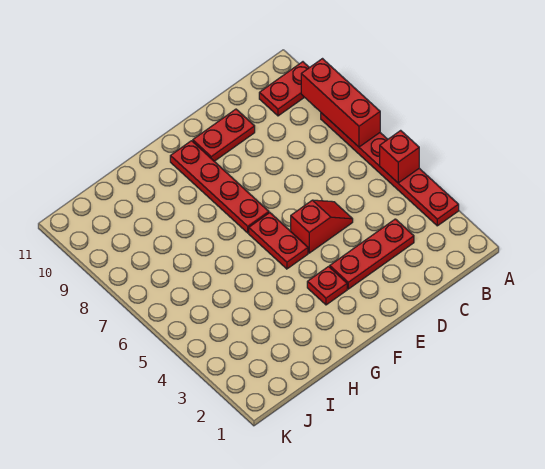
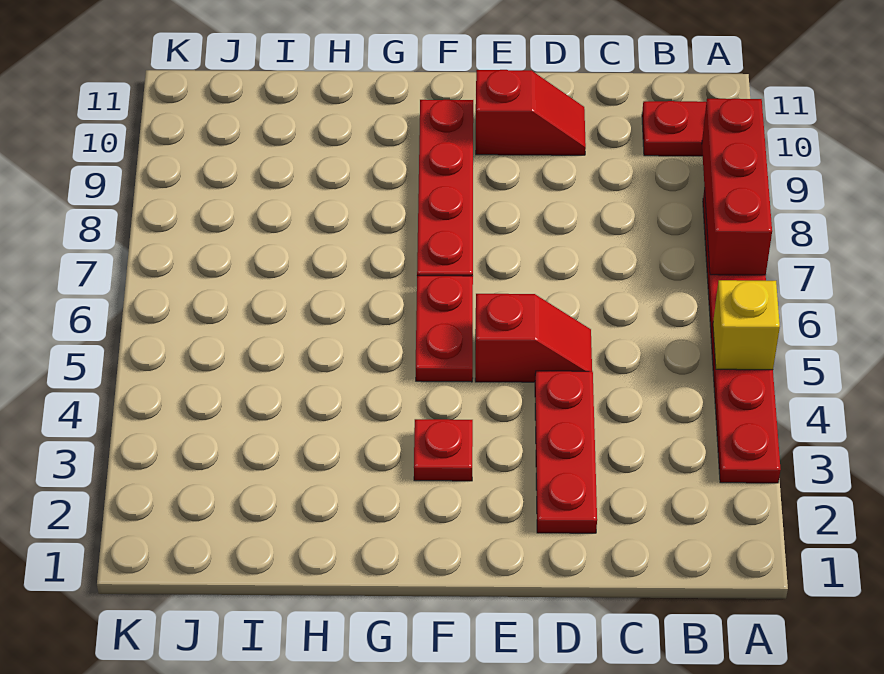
red 1x1 brick [380,130,419,183] -> yellow 1x1 brick [713,280,780,370]
red 1x3 plate [330,219,414,289] -> red 1x3 plate turned to [535,371,597,533]
red 1x2 plate [193,109,255,161] -> red 1x2 slope [476,70,586,155]

